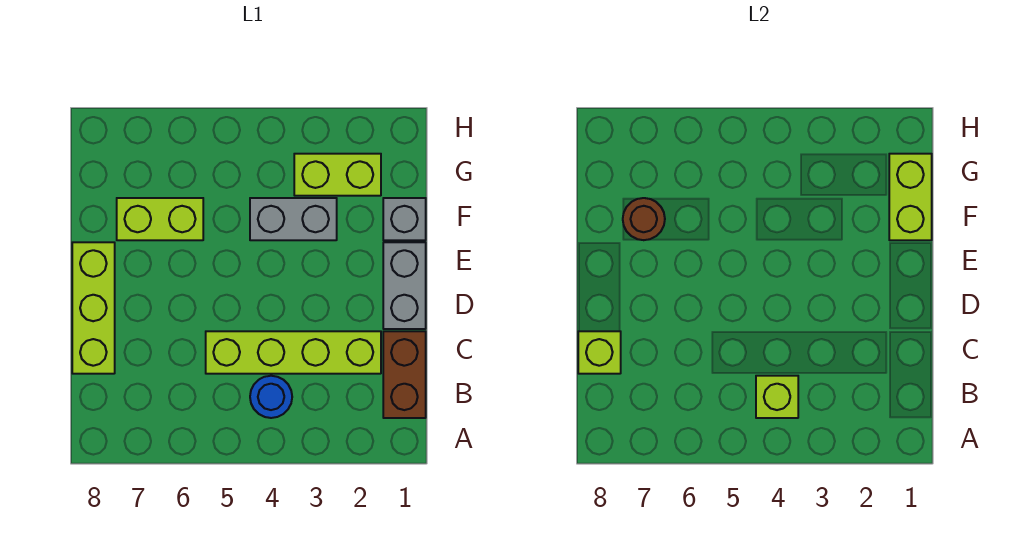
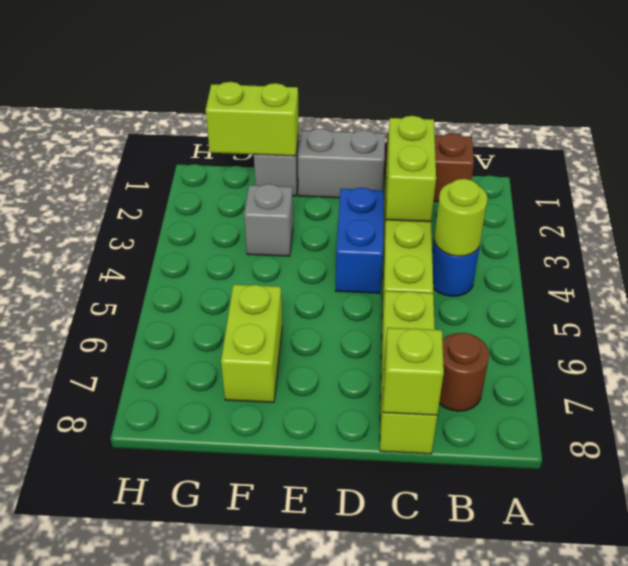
lime 1x1 brick [756,376,798,418] -> lime 1x1 round brick [434,179,488,256]
lime 1x3 brick [72,242,115,374] -> lime 1x3 brick turned to [380,291,437,454]
none -> blue 1x2 brick [335,188,384,293]
grey 1x2 brick [250,198,337,240] -> grey 1x1 brick [244,184,293,256]
brown 1x1 round brick [623,198,665,240] -> brown 1x1 round brick moved to [439,333,489,411]
lime 1x2 brick [294,154,381,196] -> lime 1x2 brick moved to [386,116,436,222]

